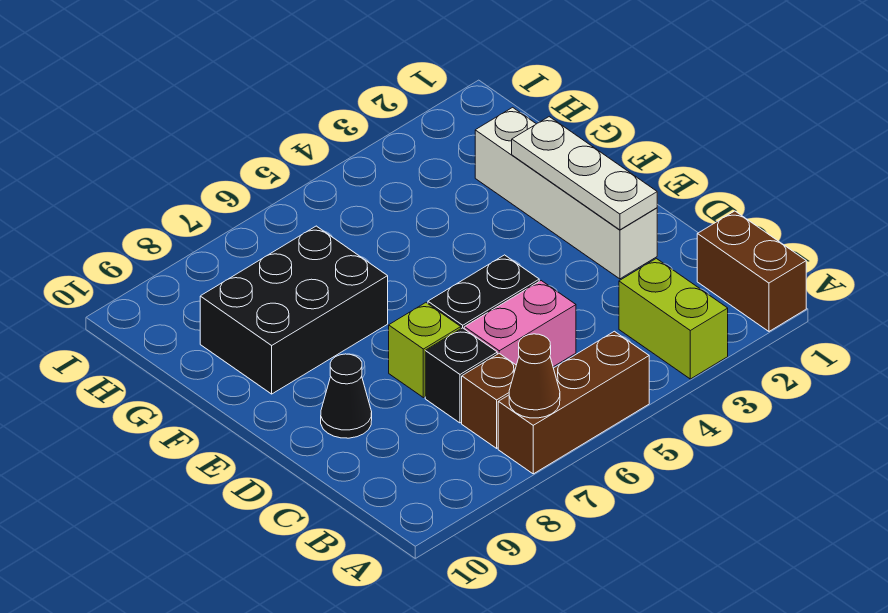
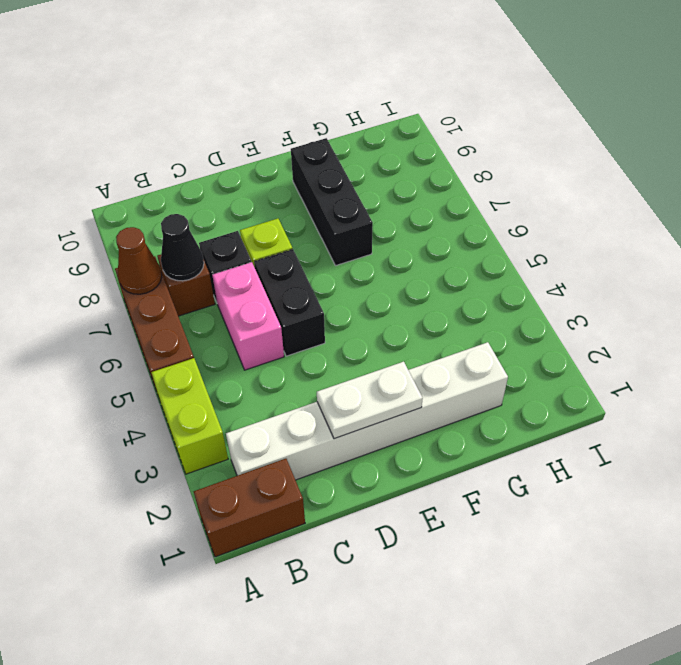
lime 1x2 brick [619,258,728,379] -> lime 1x2 brick turned to [151,358,228,474]
white 1x4 brick [475,107,657,279] -> white 1x6 brick [226,342,508,480]
white 1x3 plate [512,117,657,230] -> white 1x2 plate [317,362,423,439]
black 1x1 cone [321,354,372,438] -> black 1x1 cone moved to [161,214,204,281]
black 2x3 brick [200,226,388,394] -> black 1x3 brick [291,138,373,266]

